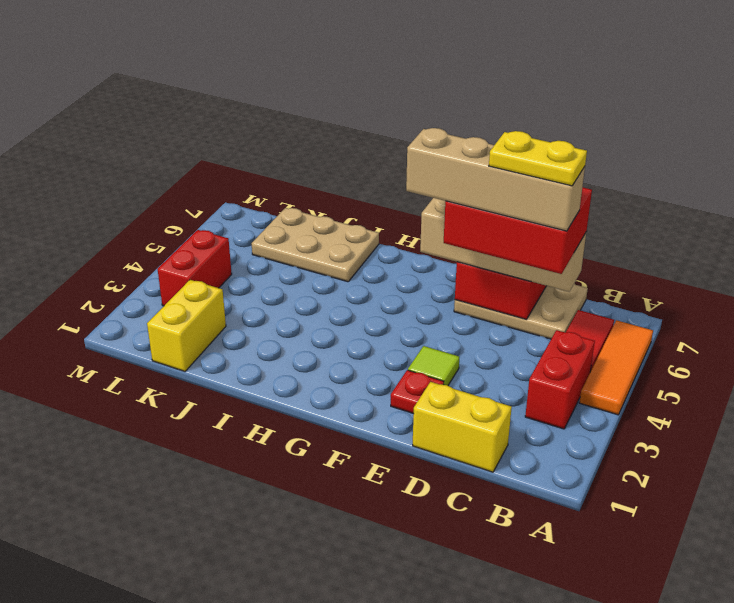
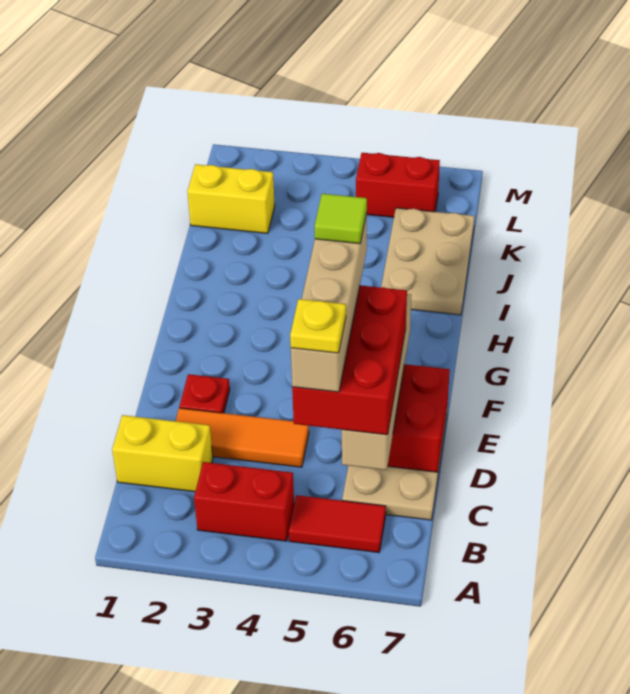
orange 1x3 tile [579,320,653,415] -> orange 1x3 tile moved to [176,408,309,467]
yellow 1x2 brick [413,382,512,472] -> yellow 1x2 brick turned to [112,415,213,492]
yellow 1x2 plate [489,131,587,186] -> yellow 1x1 plate [290,299,346,353]
lime 1x1 tile [408,346,459,385] -> lime 1x1 tile moved to [315,194,367,244]
red 1x2 brick [158,230,232,306] -> red 1x2 brick moved to [356,153,440,217]

